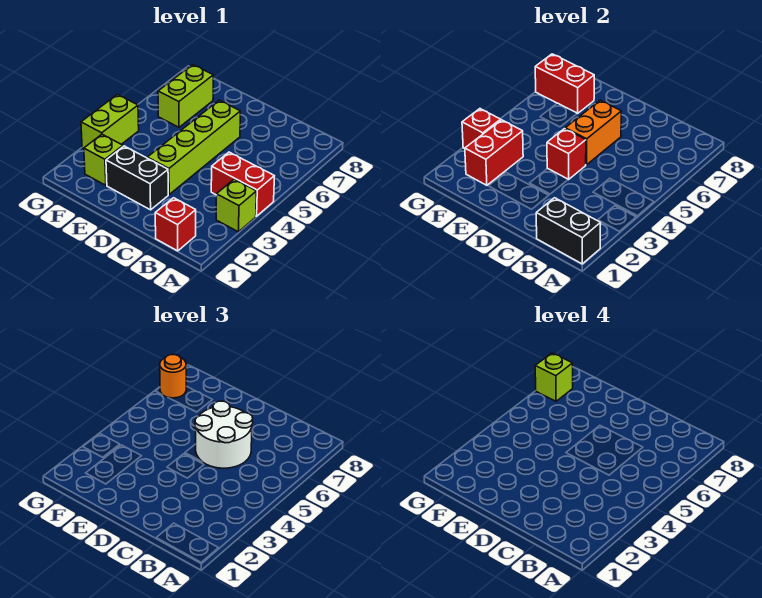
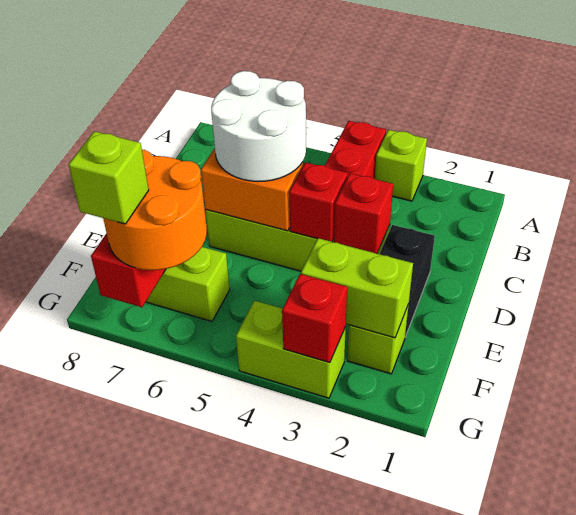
black 1x2 brick [536,198,601,264] -> none
red 1x1 brick [155,198,196,251] -> red 1x1 brick moved to [334,173,393,253]
red 1x2 brick [465,120,523,185] -> lime 1x2 brick [301,238,413,338]
orange 1x1 round brick [160,355,186,398] -> orange 2x2 round brick [103,150,207,270]

